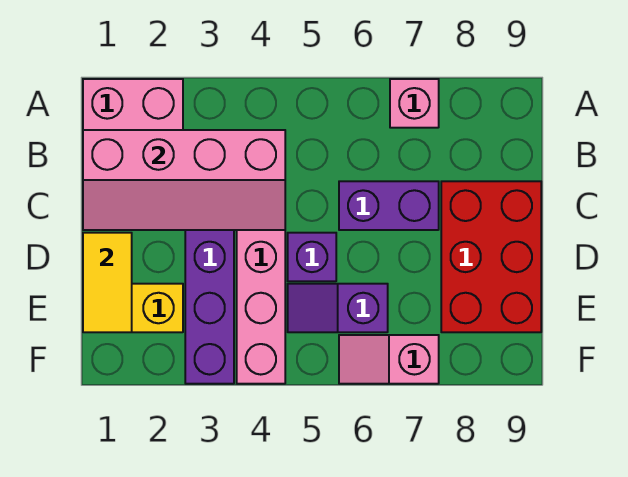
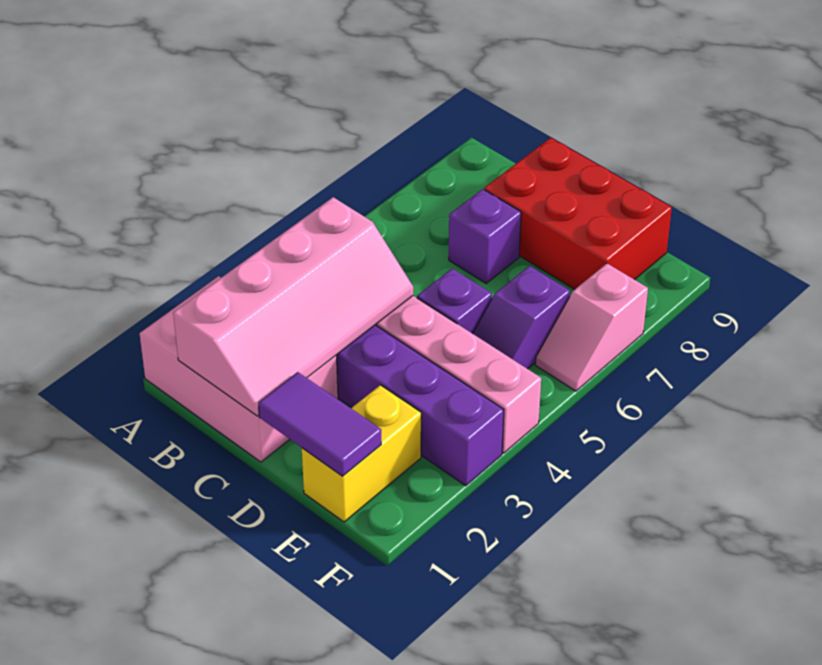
pink 1x1 brick [390,79,439,128] -> none
purple 1x2 brick [339,181,439,230] -> purple 1x1 brick [449,189,521,283]
yellow 1x2 tile [83,233,132,332] -> purple 1x2 tile [258,372,381,476]

